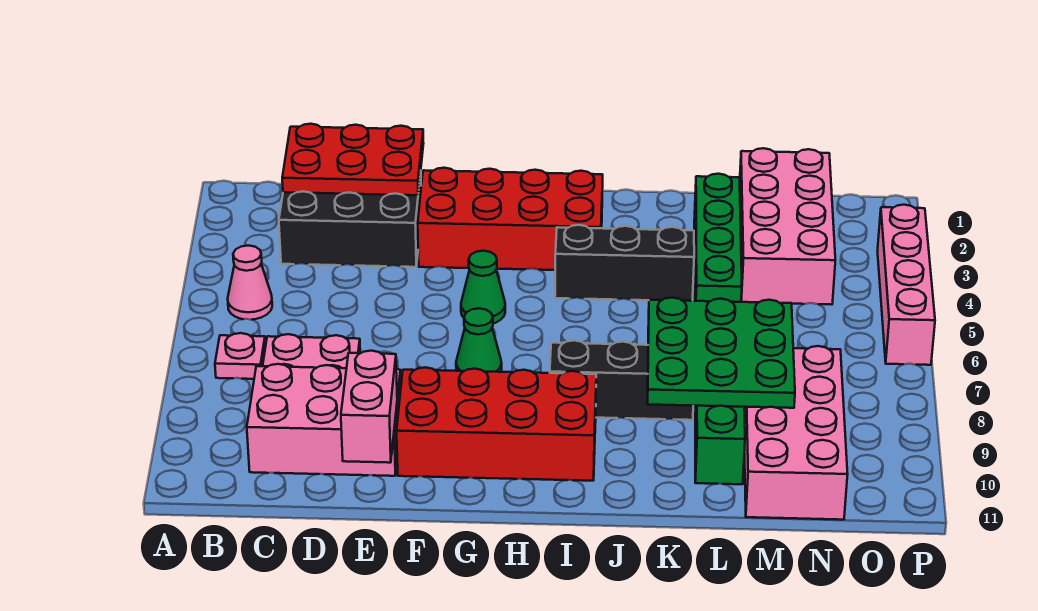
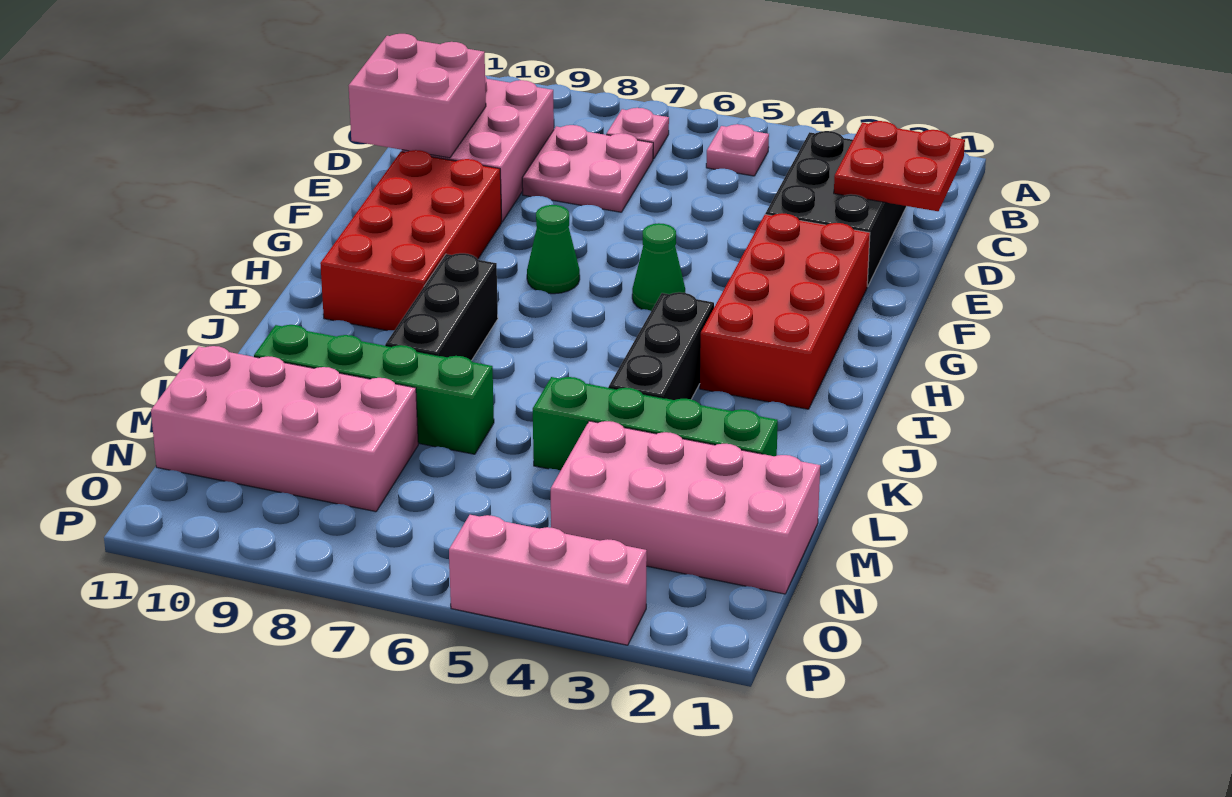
pink 1x1 cone [228,246,272,320] -> pink 1x1 plate [706,124,769,176]
red 2x3 plate [282,124,424,195] -> red 2x2 plate [834,121,965,211]
pink 1x2 brick [341,351,397,463] -> pink 2x2 brick [349,34,486,158]
green 3x3 plate [647,298,795,408] -> none
pink 1x4 brick [878,205,935,365] -> pink 1x3 brick [449,515,647,645]

